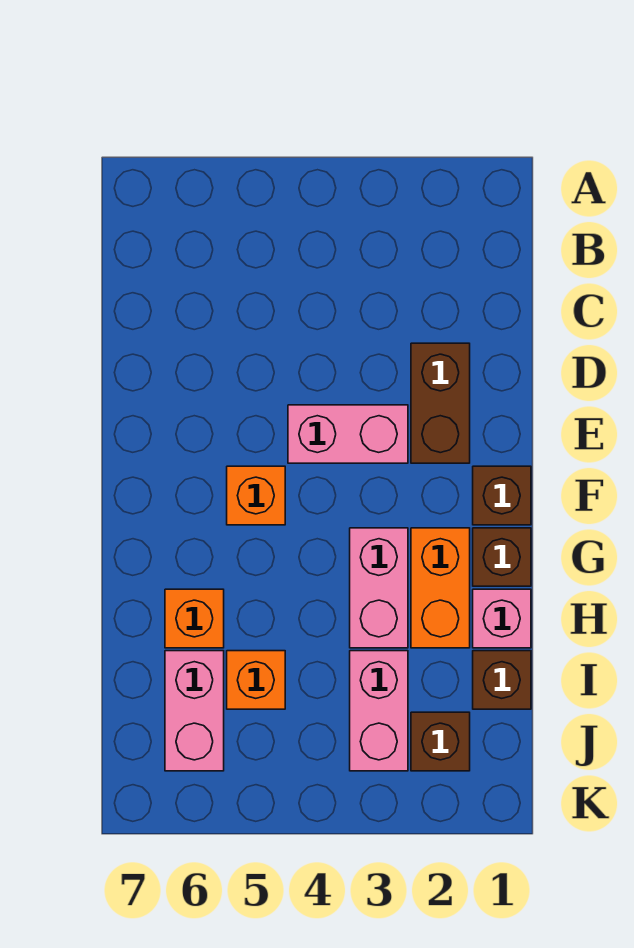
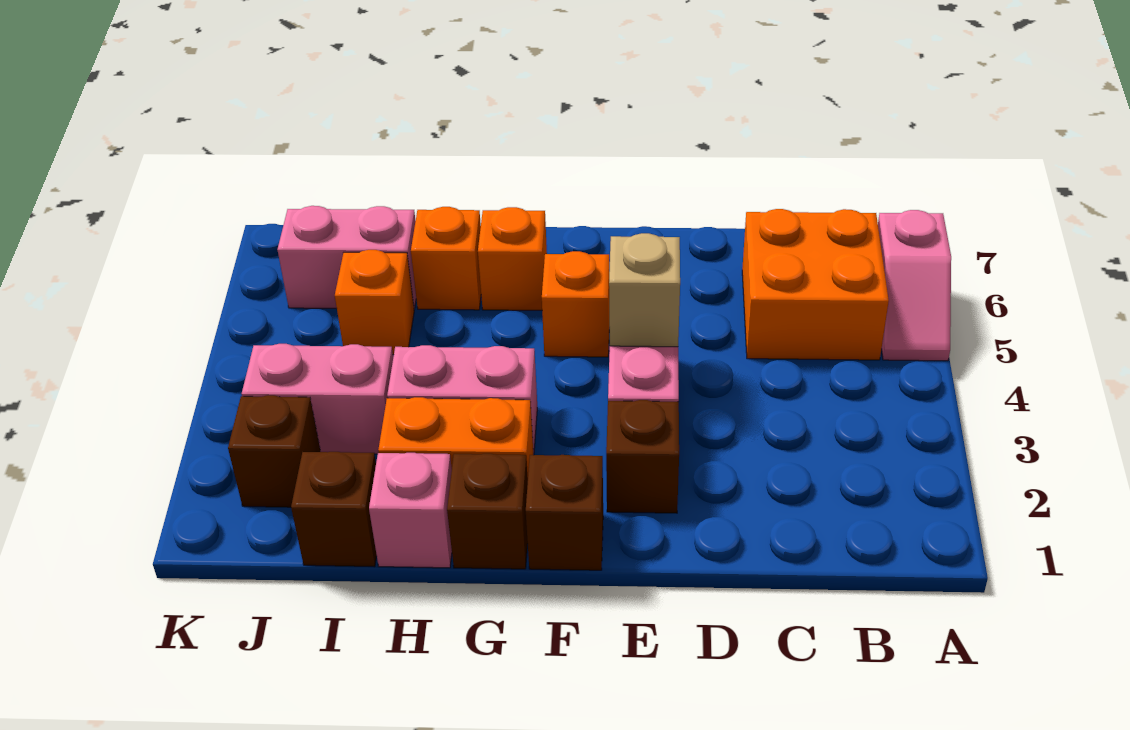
none -> pink 1x2 slope [878,210,951,361]
none -> orange 2x2 brick [742,209,889,360]
brown 1x2 brick [411,343,470,463] -> brown 1x1 brick [606,400,679,513]
none -> tan 1x1 brick [609,233,680,347]
none -> orange 1x1 brick [478,207,547,310]

